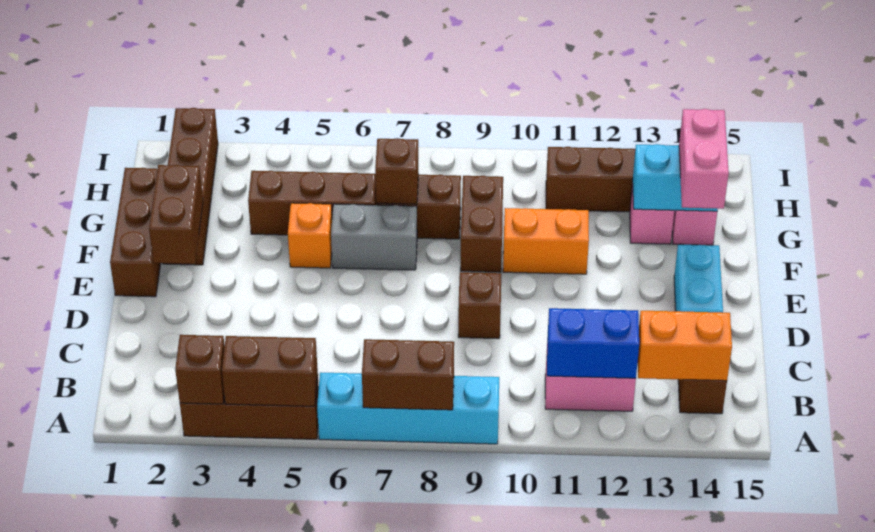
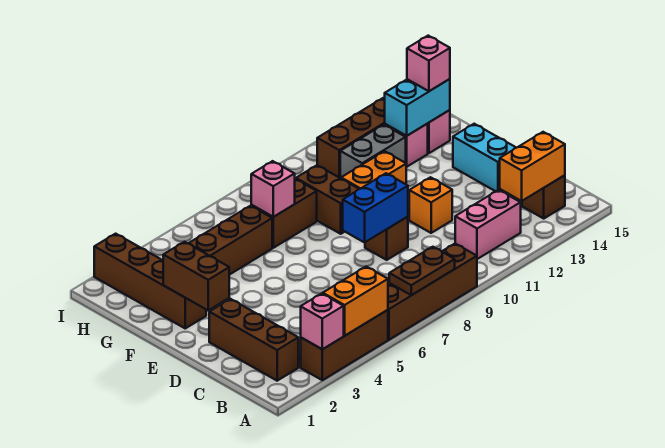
brown 1x1 brick [175,335,225,404] -> pink 1x1 brick [301,293,344,349]
brown 1x2 brick [222,336,318,406] -> orange 1x2 brick [322,267,388,336]
cyan 1x4 brick [317,372,499,444] -> brown 1x4 brick [388,244,477,340]
brown 1x2 brick [362,339,454,410] -> brown 1x2 plate [389,247,455,295]
blue 1x2 brick [547,308,639,378] -> blue 1x2 brick moved to [343,173,408,242]
brown 1x3 brick [110,168,161,297] -> brown 1x3 brick moved to [209,299,298,381]
orange 1x1 brick [288,203,332,268] -> orange 1x1 brick moved to [409,177,452,233]
grey 1x2 brick [331,204,417,270] -> grey 1x2 brick moved to [340,125,406,178]
pink 1x2 brick [679,109,729,209] -> pink 1x1 brick [407,36,450,91]
brown 1x1 brick [375,138,419,204] -> pink 1x1 brick [251,161,295,217]

